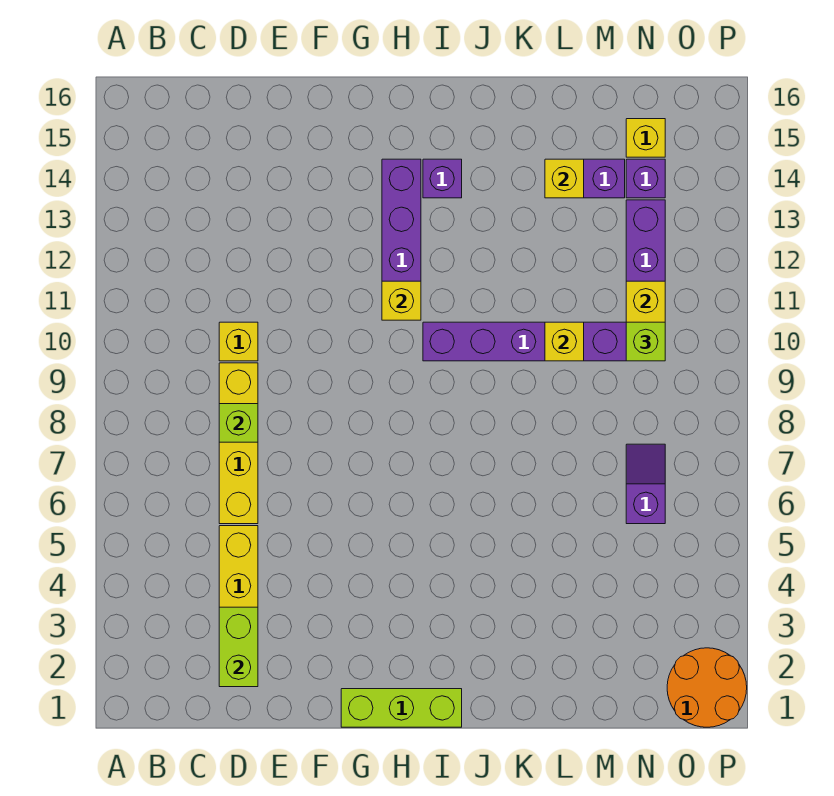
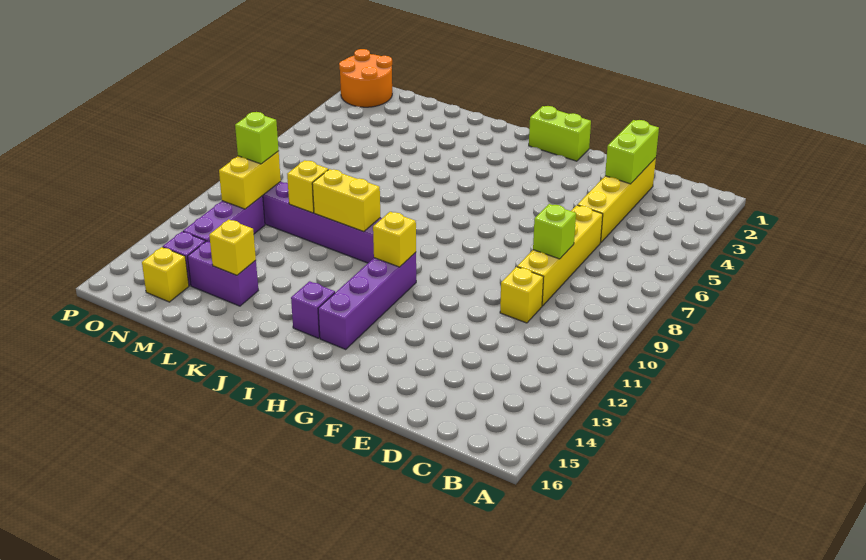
lime 1x3 brick [341,689,462,727] -> lime 1x2 brick [529,106,591,161]
none -> yellow 1x2 brick [312,169,380,232]
purple 1x2 slope [626,444,665,524] -> none

